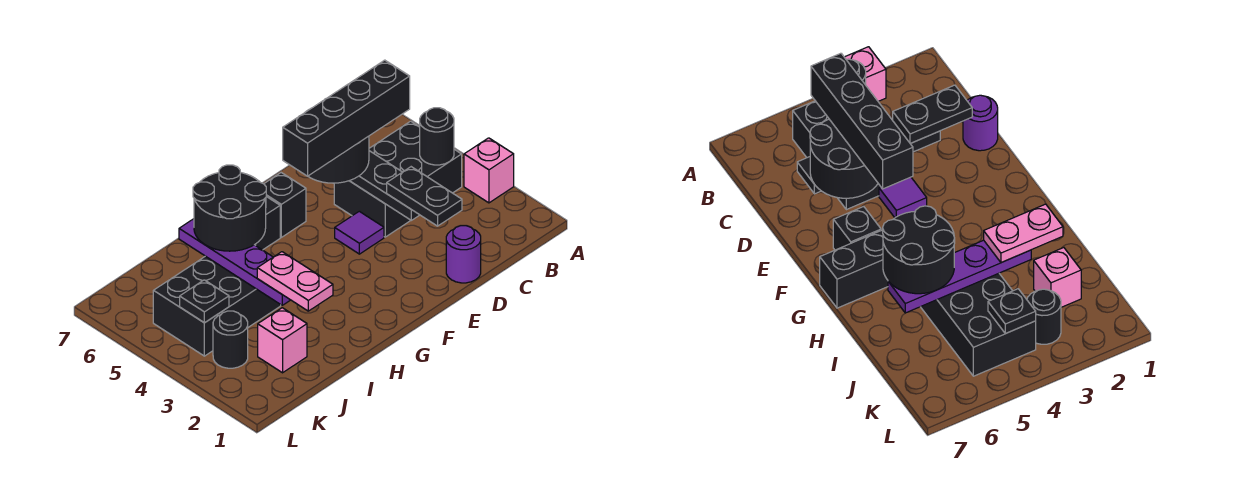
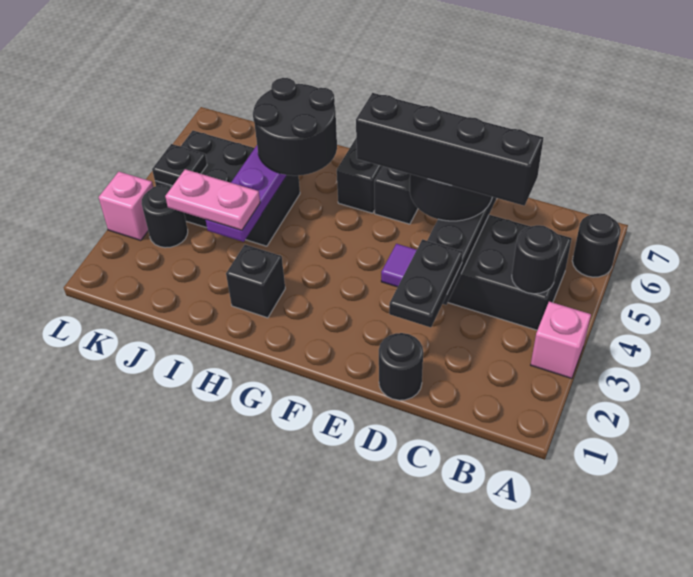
none -> black 1x1 round brick [572,213,621,277]
purple 1x1 round brick [446,226,481,283] -> black 1x1 round brick [379,333,423,400]
none -> black 1x1 brick [226,245,285,318]
pink 1x2 plate [257,252,333,311] -> pink 1x2 plate turned to [165,169,260,230]
pink 1x1 brick [258,308,307,373] -> pink 1x1 brick moved to [99,172,153,241]

